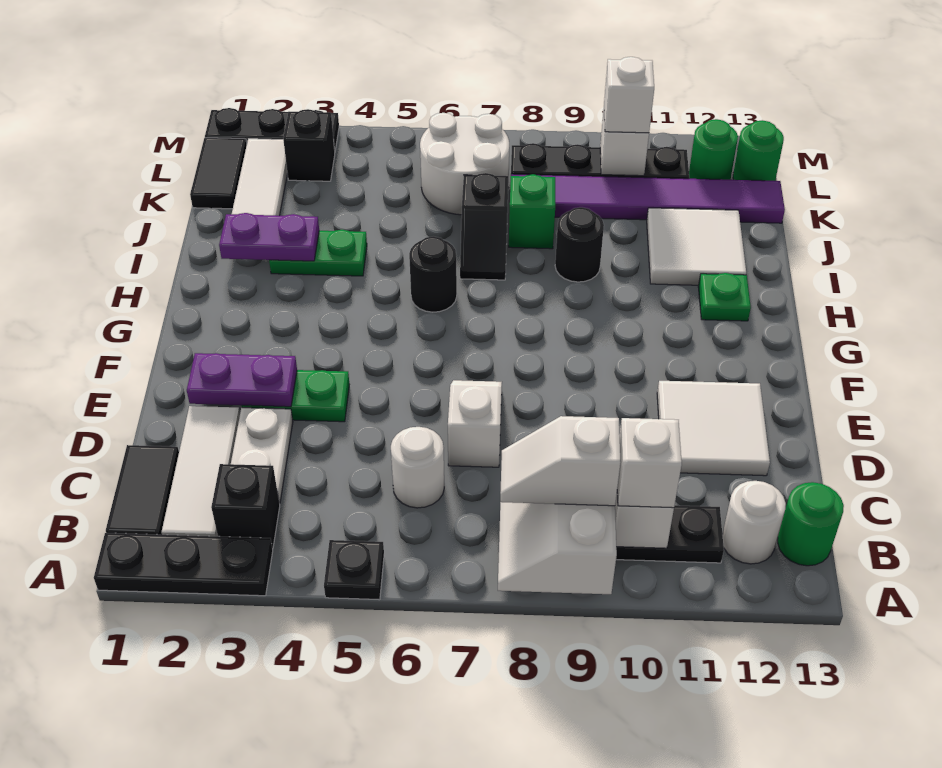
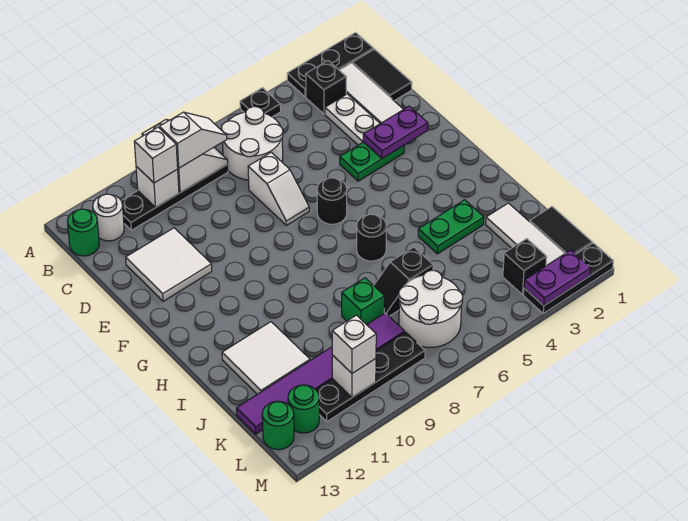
white 1x1 round brick [391,427,444,508] -> white 2x2 round brick [221,107,283,180]
green 1x1 plate [698,273,751,321] -> none
purple 1x2 plate [219,213,319,261] -> purple 1x2 plate moved to [524,250,591,306]
black 1x2 slope [460,173,508,280] -> black 1x2 slope turned to [374,247,433,316]
black 1x1 round brick [555,207,604,282] -> black 1x1 round brick moved to [317,178,347,224]

